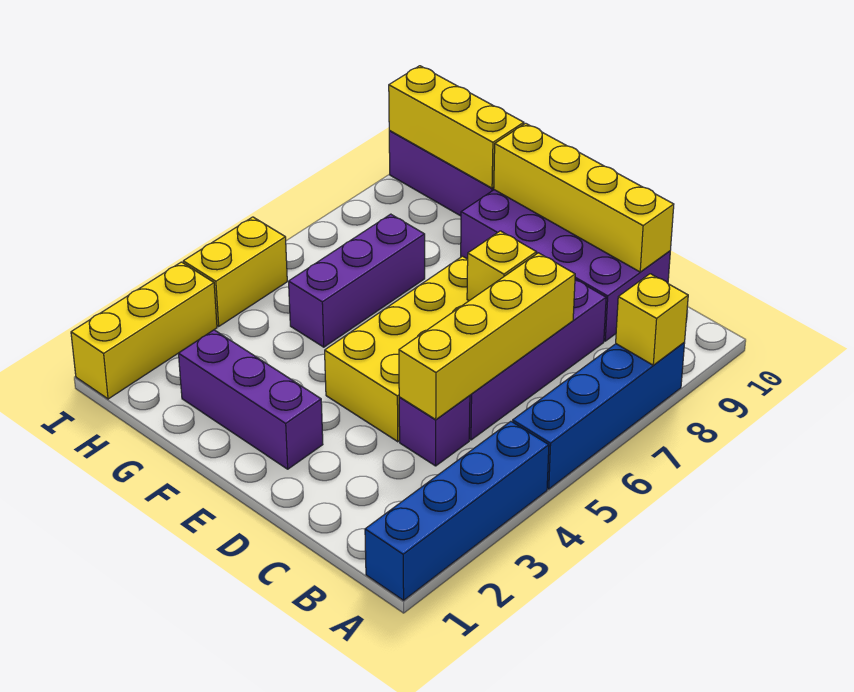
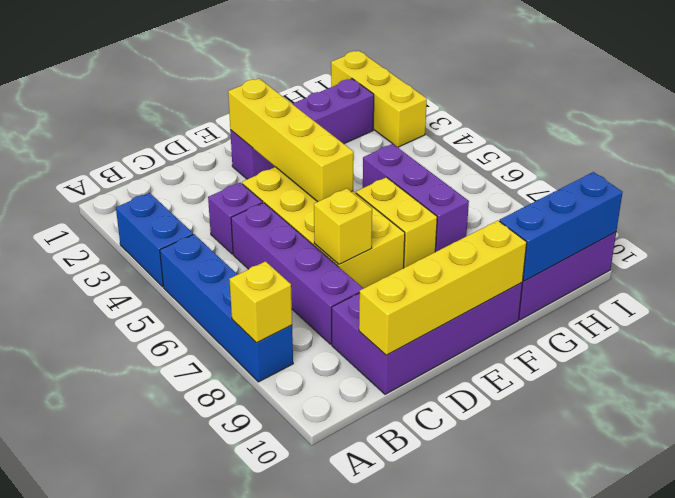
blue 1x4 brick [365,421,549,600] -> blue 1x2 brick [116,193,193,287]
yellow 1x4 brick [399,253,575,420] -> yellow 1x4 brick moved to [228,79,354,202]
purple 1x3 brick [178,330,323,469] -> purple 1x4 brick [230,79,374,179]
yellow 1x3 brick [389,66,524,188] -> blue 1x3 brick [500,172,623,281]
yellow 1x2 brick [183,217,287,326] -> yellow 1x2 brick moved to [356,177,437,268]

